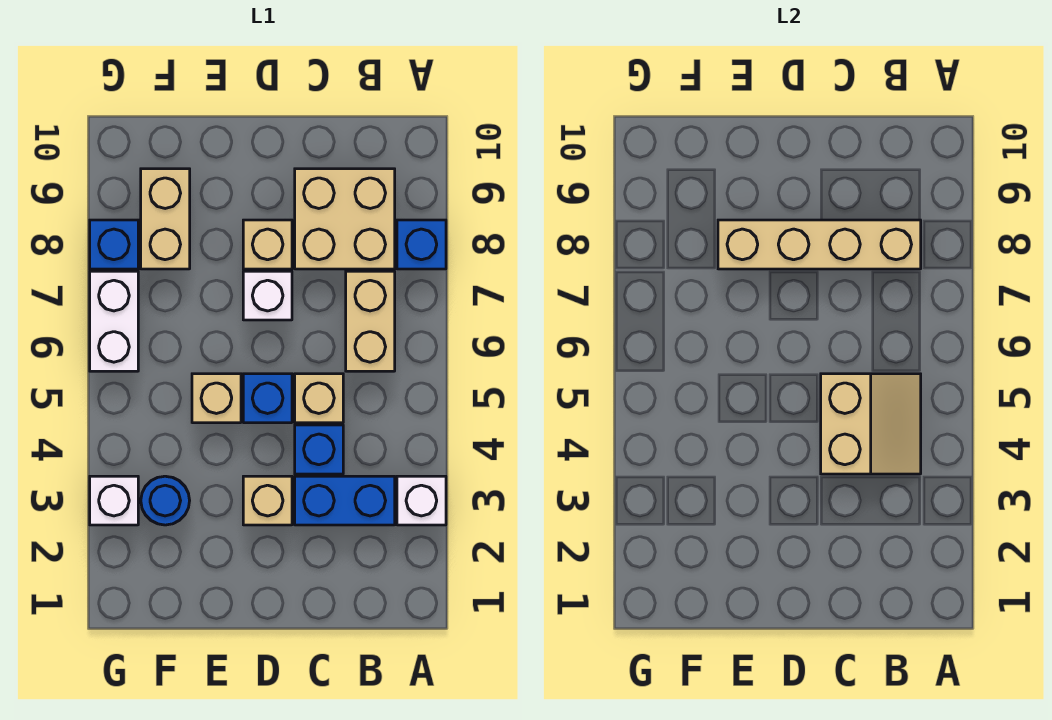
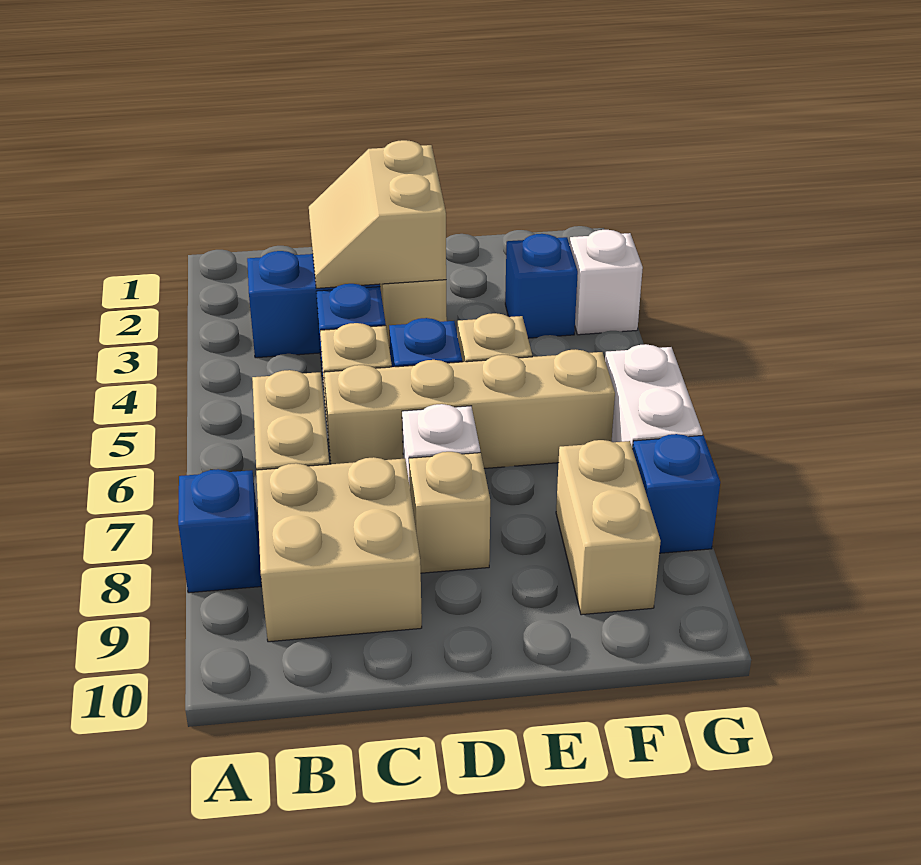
white 1x1 brick [397,476,446,525] -> none
tan 2x2 slope [821,374,921,474] -> tan 2x2 slope moved to [309,140,446,288]
tan 1x4 brick [718,220,921,269] -> tan 1x4 brick moved to [324,349,615,468]
blue 1x1 round brick [141,476,190,525] -> blue 1x1 brick [505,234,578,338]

